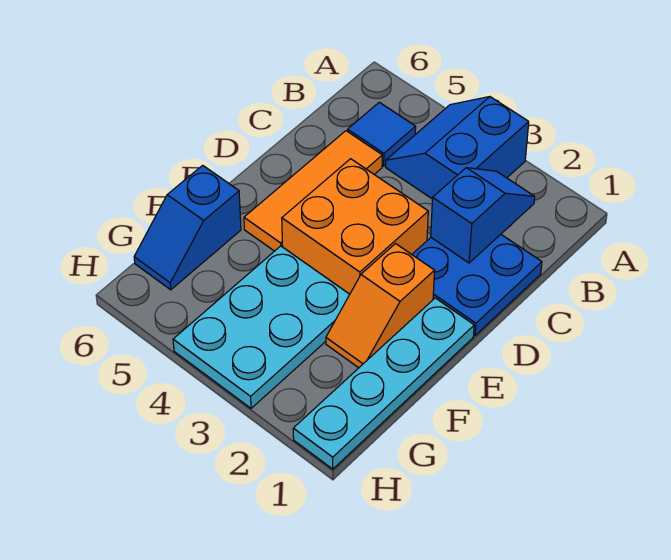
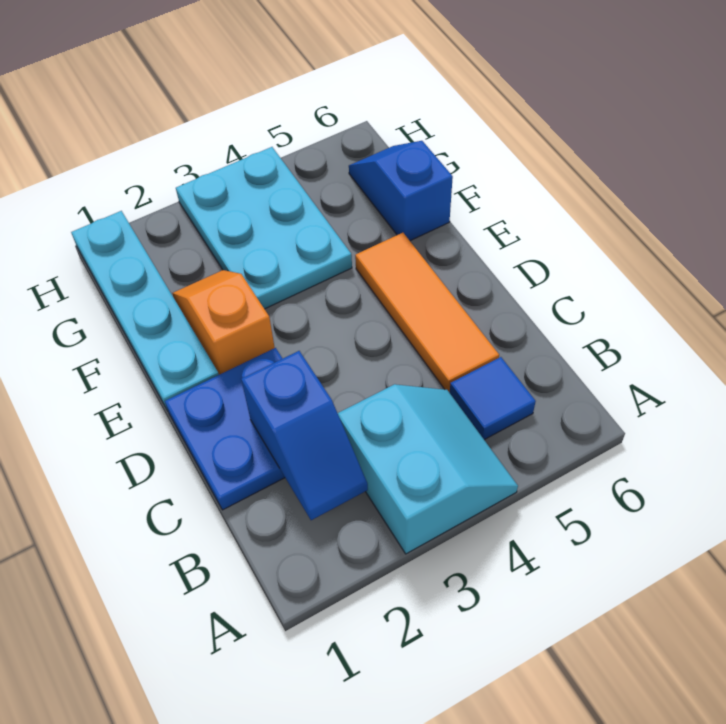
blue 2x2 slope [386,97,529,199] -> cyan 2x2 slope [338,384,518,554]
orange 2x2 brick [282,159,428,294] -> none

